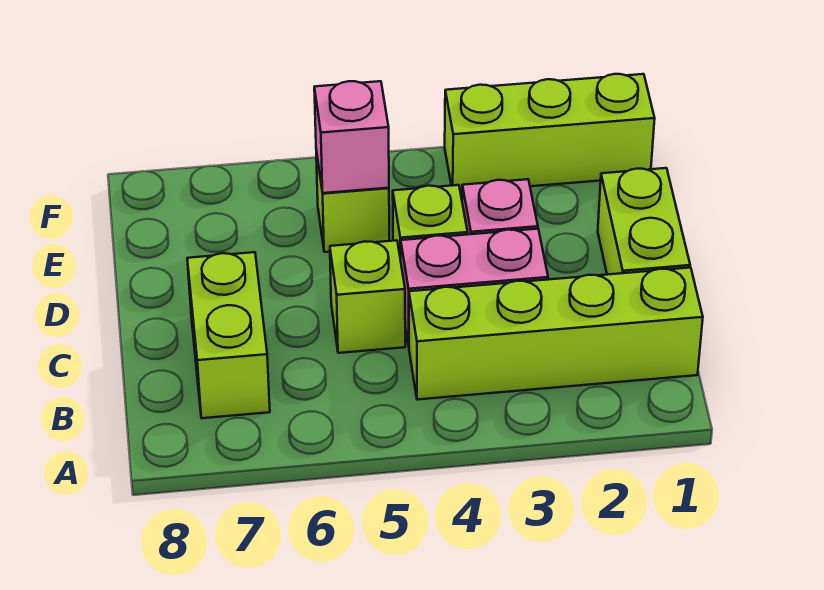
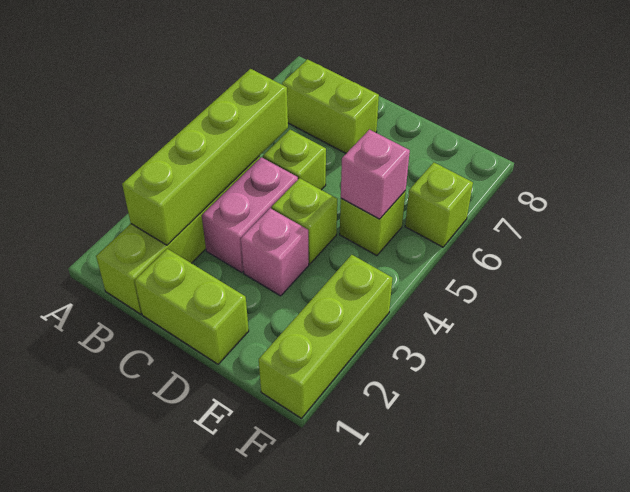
none -> lime 1x4 brick [122,69,288,245]
none -> lime 1x1 brick [405,162,473,247]

